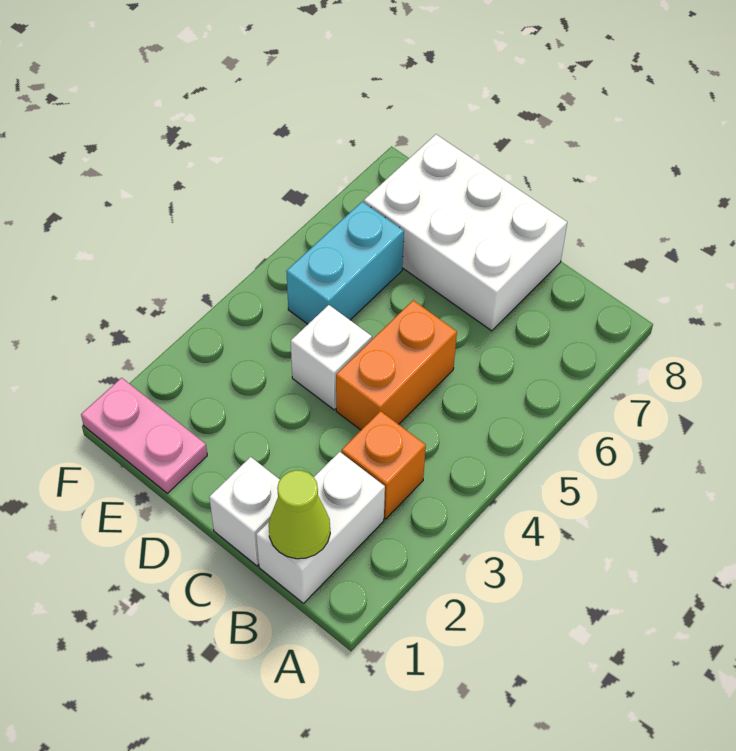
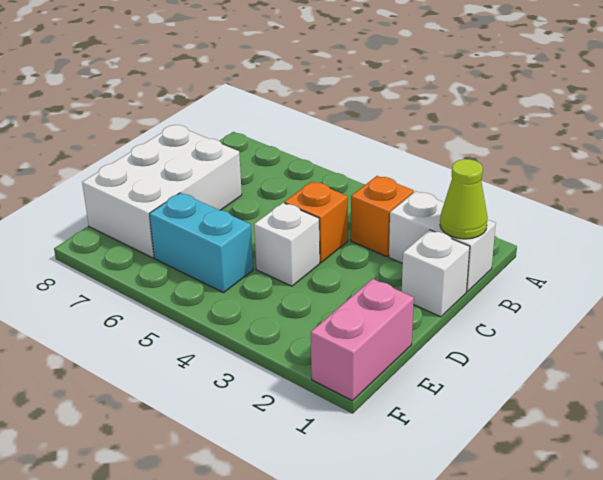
orange 1x2 brick [336,300,457,430] -> orange 1x1 brick [284,181,348,263]
pink 1x2 plate [81,378,207,493] -> pink 1x2 brick [311,279,414,401]

